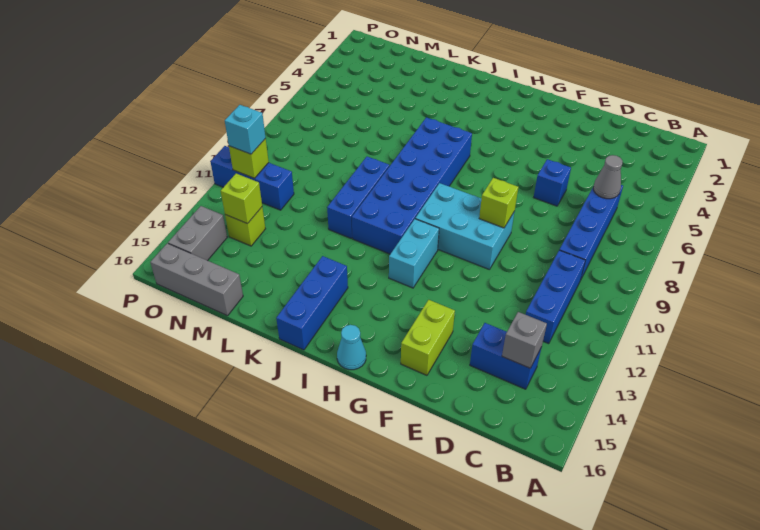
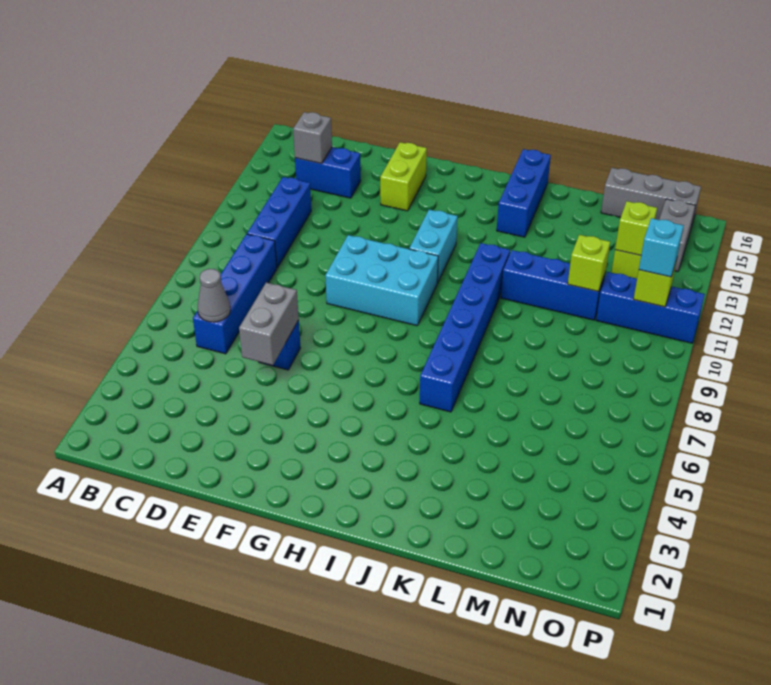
none -> grey 1x2 brick [239,282,299,365]
lime 1x1 brick [479,178,518,228] -> lime 1x1 brick moved to [568,235,610,292]
cyan 1x1 cone [337,325,366,370] -> none
blue 2x6 brick [352,117,472,254] -> blue 1x6 brick [420,243,510,412]
blue 1x3 brick [327,157,389,238] -> blue 1x3 brick turned to [501,250,606,320]

